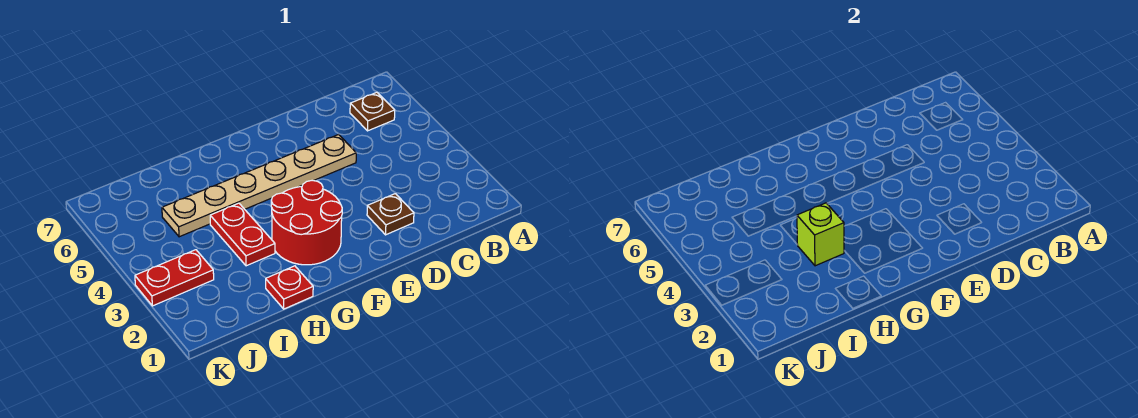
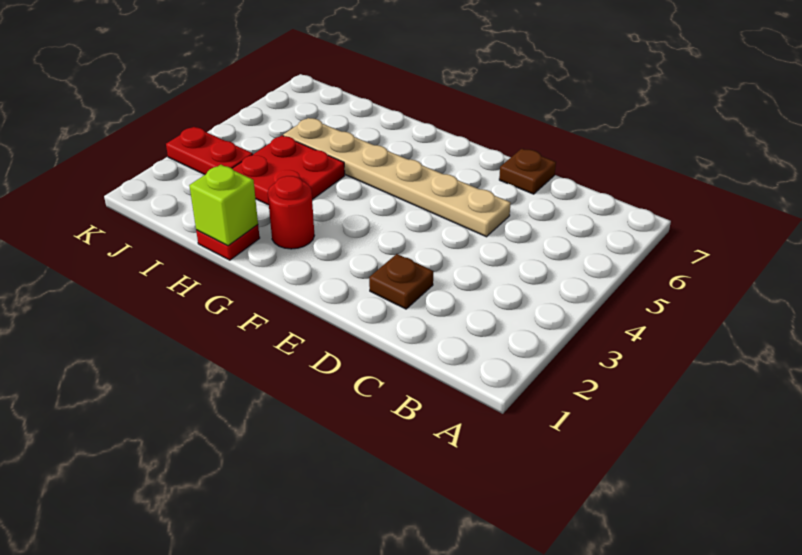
brown 1x1 plate [350,92,395,131] -> brown 1x1 plate moved to [499,149,556,194]
red 2x2 round brick [271,180,342,265] -> red 1x1 round brick [268,176,314,249]
red 1x2 plate [210,203,275,266] -> red 2x2 plate [232,136,345,205]
lime 1x1 brick [797,203,844,266] -> lime 1x1 brick moved to [189,165,258,246]

